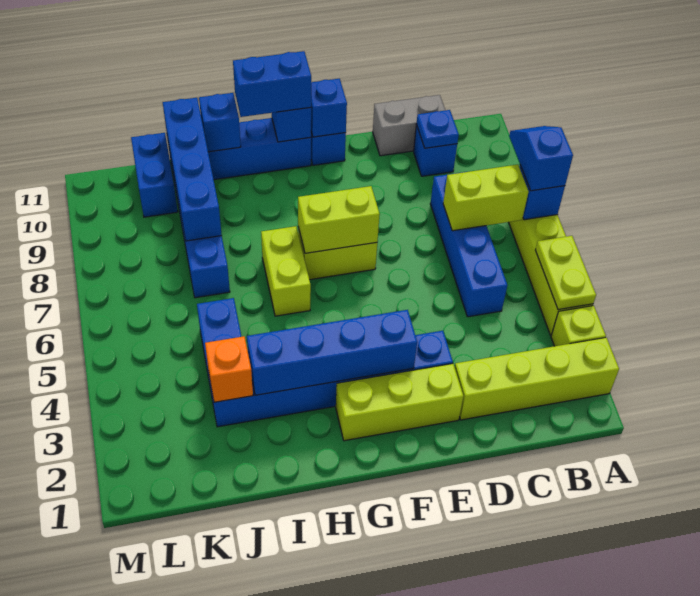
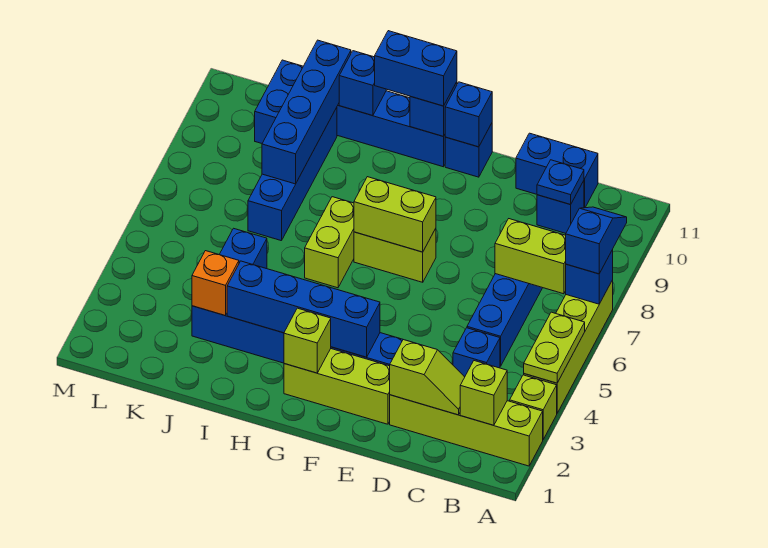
none -> lime 1x1 brick [460,361,507,425]
none -> lime 1x2 slope [390,340,465,415]
none -> blue 1x1 brick [453,328,500,377]
grey 1x2 brick [373,95,445,156] -> blue 1x2 brick [516,133,598,208]
none -> lime 1x1 brick [284,308,331,373]

